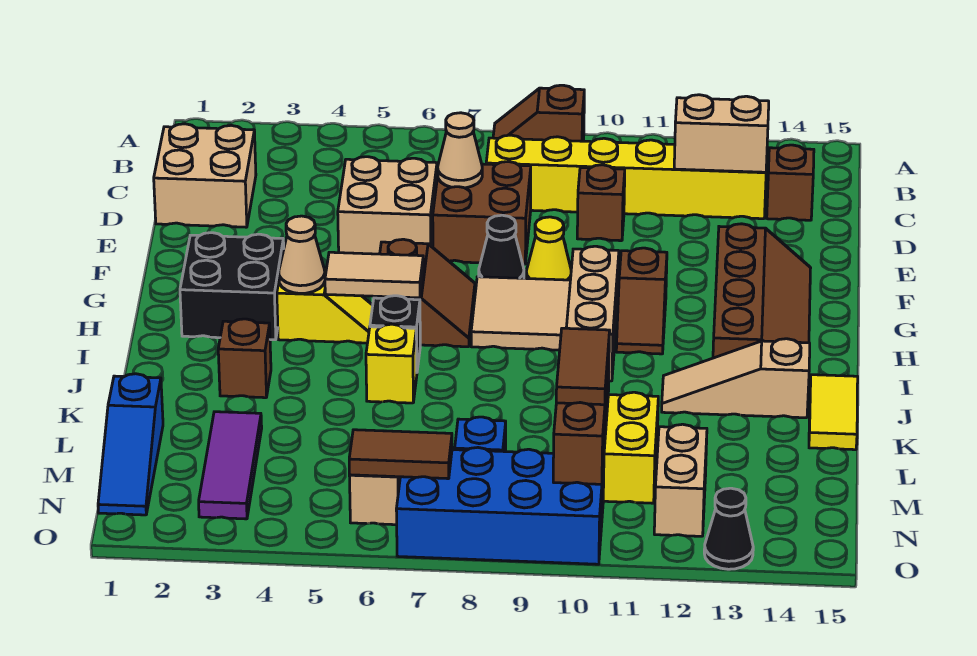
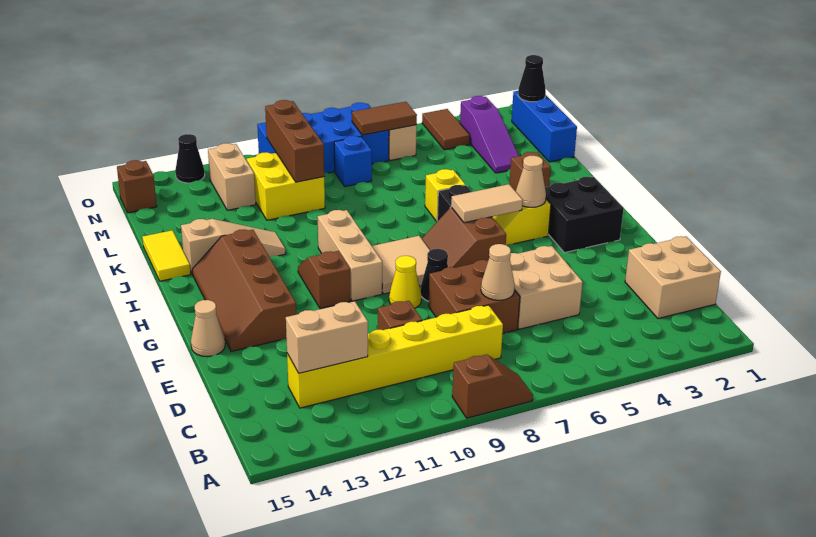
brown 1x1 brick [767,145,814,220] -> brown 1x1 brick moved to [117,160,157,213]
none -> tan 1x1 cone [191,300,225,357]
blue 1x3 slope [98,374,163,515] -> blue 1x3 brick [512,91,577,162]
purple 1x3 tile [199,412,262,519] -> purple 1x3 slope [460,96,519,173]
brown 1x2 tile [556,328,610,405] -> brown 1x2 tile moved to [422,109,470,150]
none -> black 1x1 cone [518,55,546,102]

